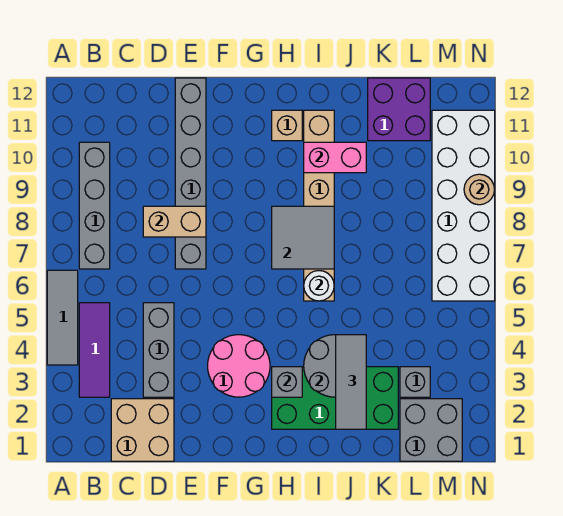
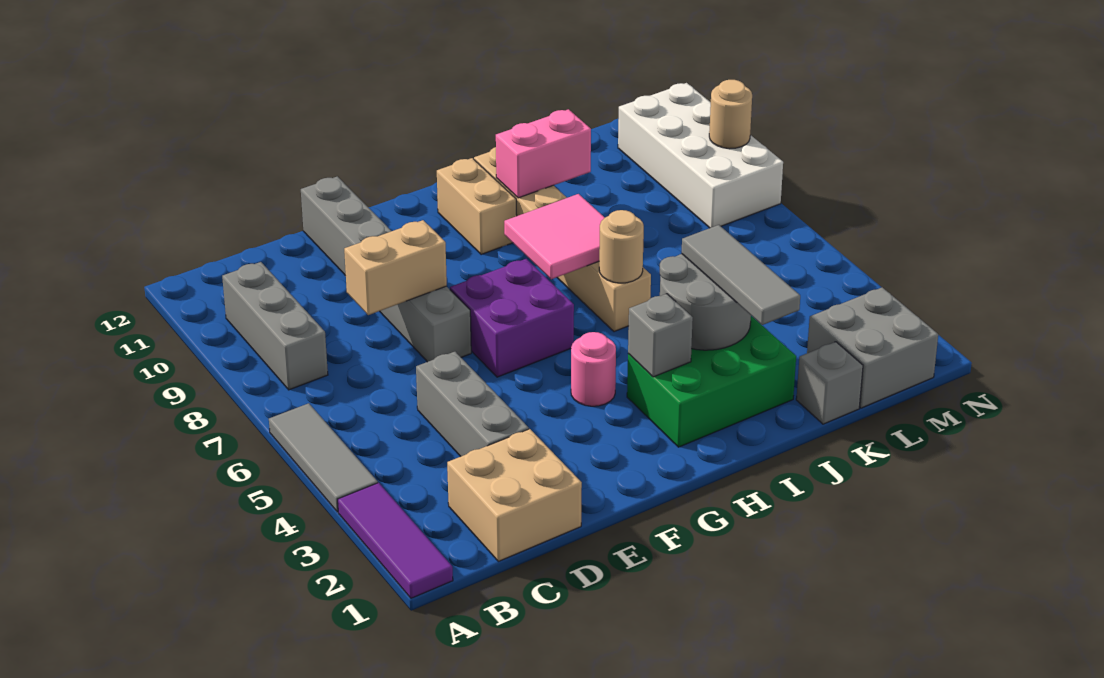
purple 1x3 tile [79,303,110,397] -> purple 1x3 tile moved to [338,483,453,598]
grey 1x4 brick [79,142,110,269] -> grey 1x3 brick [222,262,328,390]
pink 2x2 round brick [208,335,270,397] -> pink 1x1 round brick [571,332,616,406]
green 2x4 brick [272,367,398,429] -> green 2x3 brick [627,316,796,447]
grey 2x2 tile [272,206,334,269] -> pink 2x2 tile [504,194,605,279]
tan 1x1 brick [272,110,302,141] -> tan 1x2 brick [437,158,517,255]
white 1x1 round brick [304,271,334,301] -> tan 1x1 round brick [599,210,644,283]
purple 2x2 brick [368,78,430,141] -> purple 2x2 brick moved to [450,259,574,377]
grey 1x1 brick [400,367,430,397] -> grey 1x1 brick moved to [796,342,863,424]
white 2x6 brick [432,110,495,301] -> white 2x4 brick [618,83,783,228]

